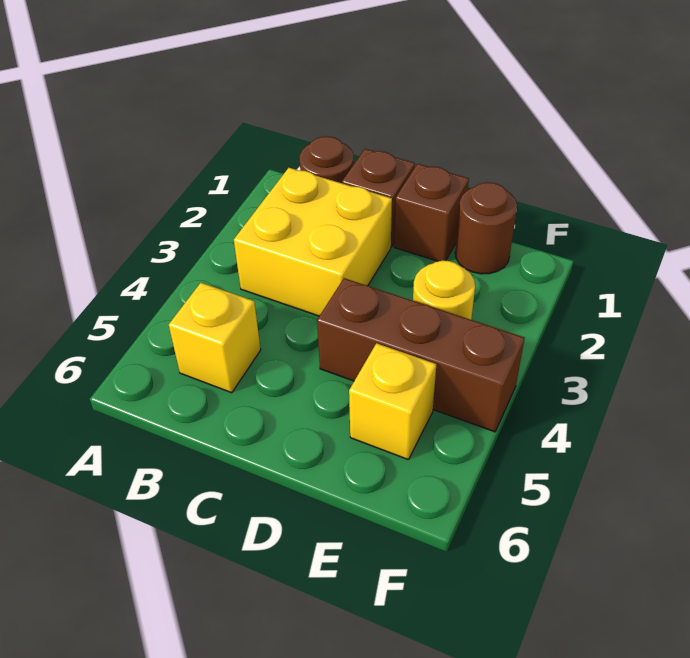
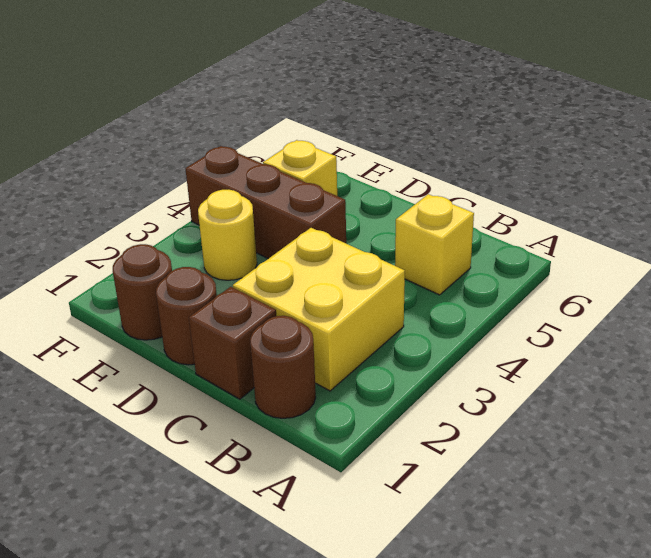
brown 1x1 brick [394,164,469,261] -> brown 1x1 round brick [156,267,217,365]

